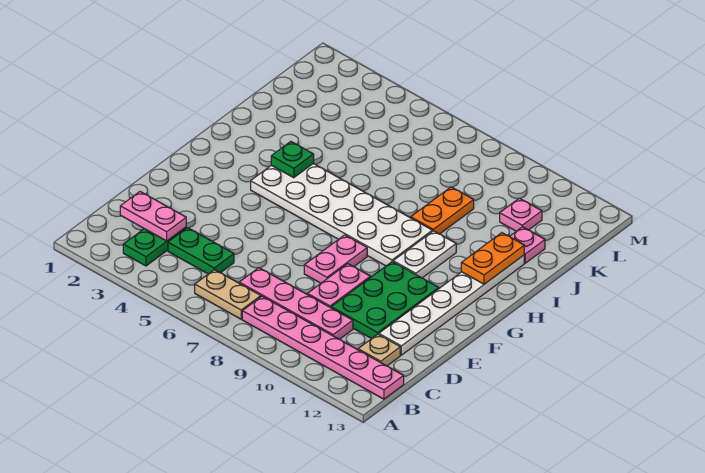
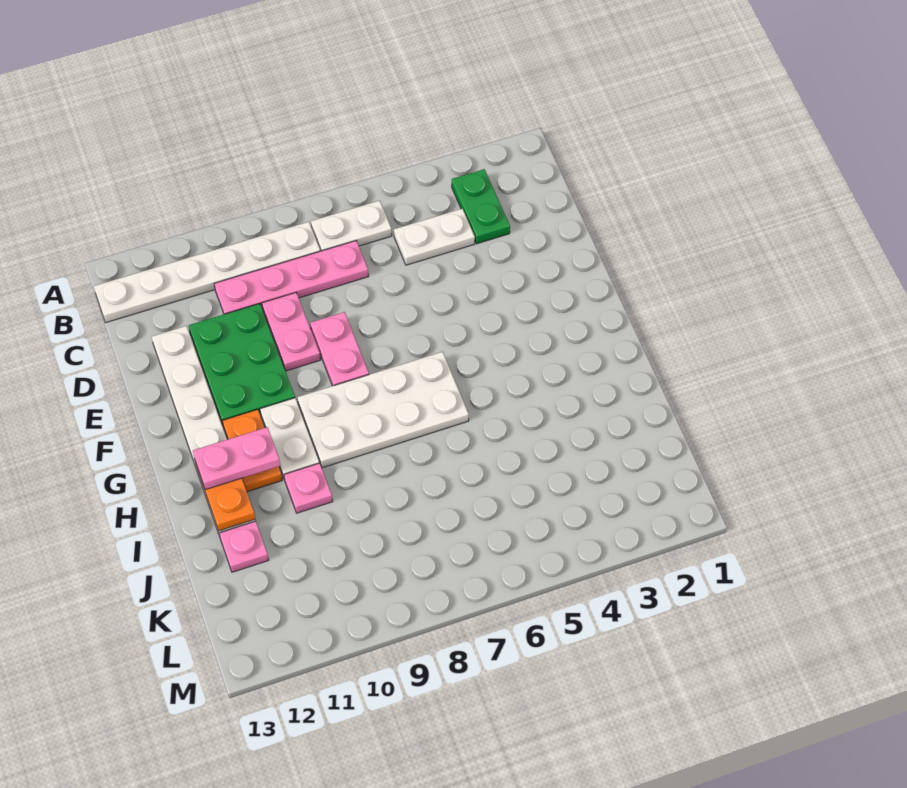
tan 1x2 plate [195,270,261,319] -> white 1x2 plate [311,200,392,251]
pink 1x6 plate [242,296,404,399] -> white 1x6 plate [94,222,320,323]
pink 1x2 plate [120,192,186,241] -> pink 1x2 plate moved to [193,427,280,490]
green 1x2 plate [168,228,234,274] -> white 1x2 plate [394,209,475,265]
tan 1x1 plate [358,334,400,366] -> none
white 2x6 plate [251,164,432,266] -> white 2x4 plate [297,352,469,468]
green 1x1 plate [271,142,314,178] -> none
orange 1x2 plate [411,187,474,234] -> orange 1x2 plate moved to [222,409,282,492]
pink 1x1 plate [500,198,542,231] -> pink 1x1 plate moved to [284,463,333,513]

